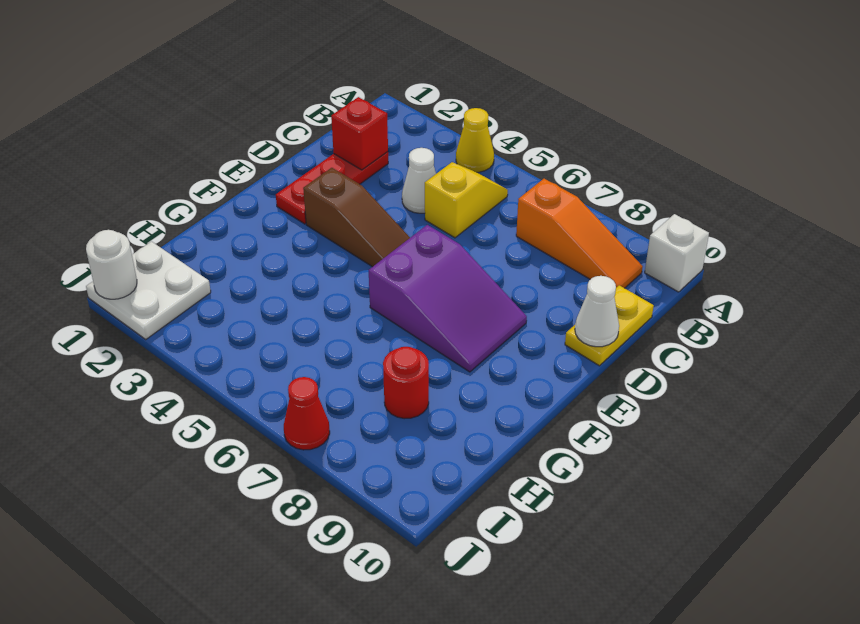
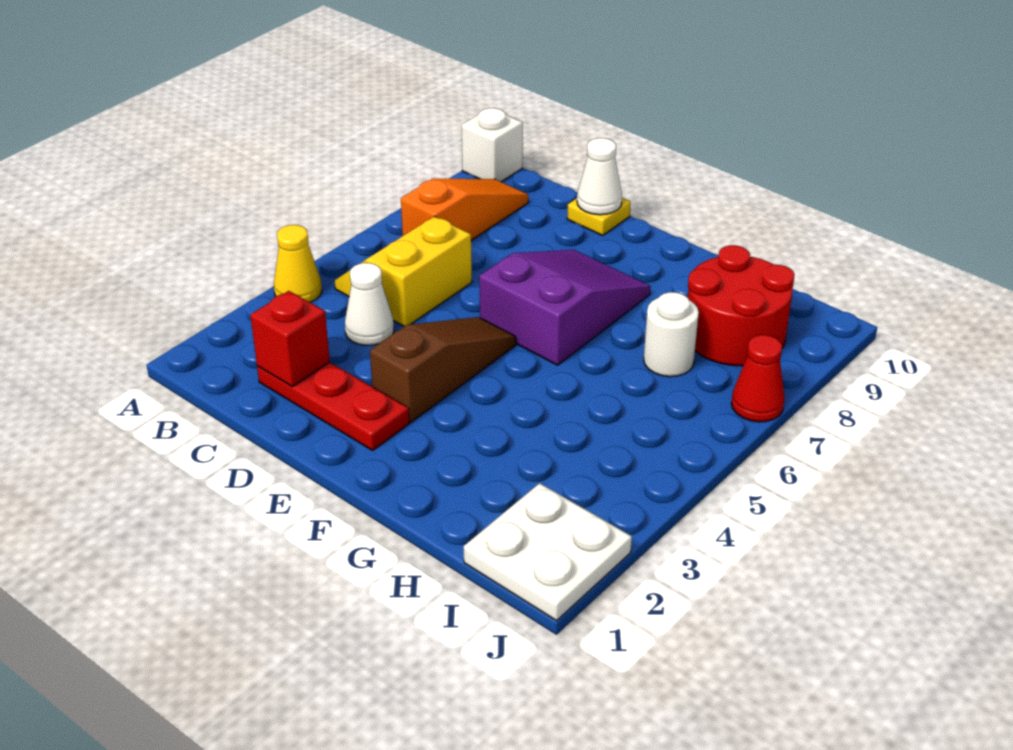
yellow 1x2 slope [425,162,508,238] -> yellow 2x2 slope [335,216,472,327]
yellow 1x2 plate [565,285,654,366] -> yellow 1x1 plate [567,198,631,235]
red 1x1 round brick [383,347,429,419] -> red 2x2 round brick [688,245,795,366]
white 1x1 round brick [86,230,137,299] -> white 1x1 round brick moved to [644,292,699,377]

